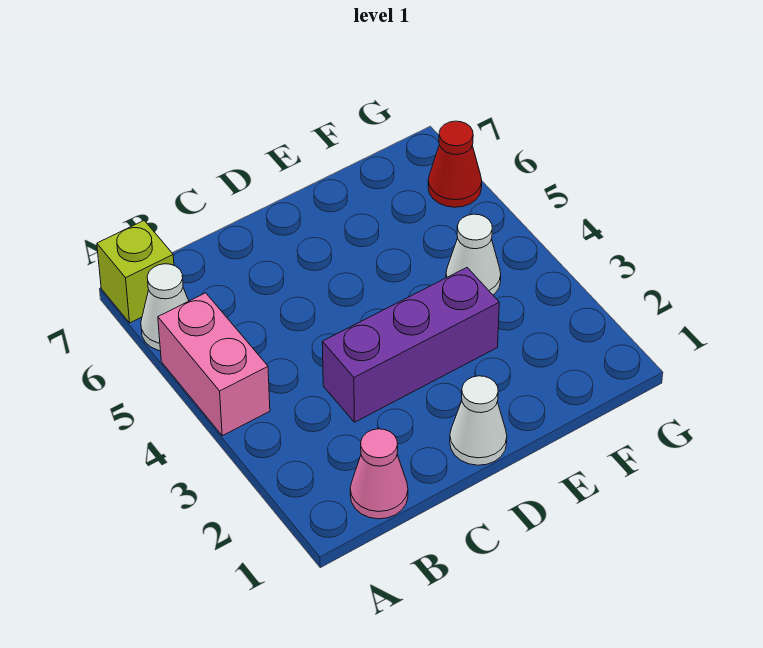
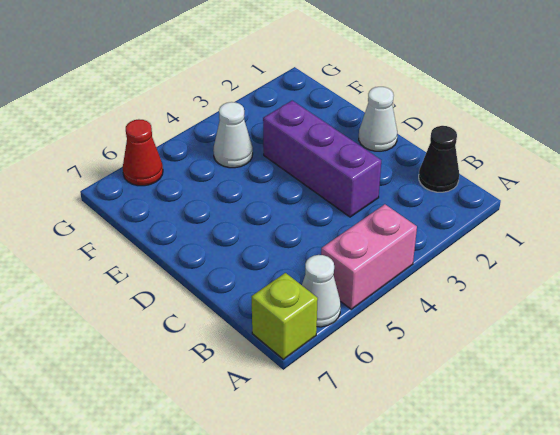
pink 1x1 cone [350,429,408,519] -> black 1x1 cone [419,126,459,192]

